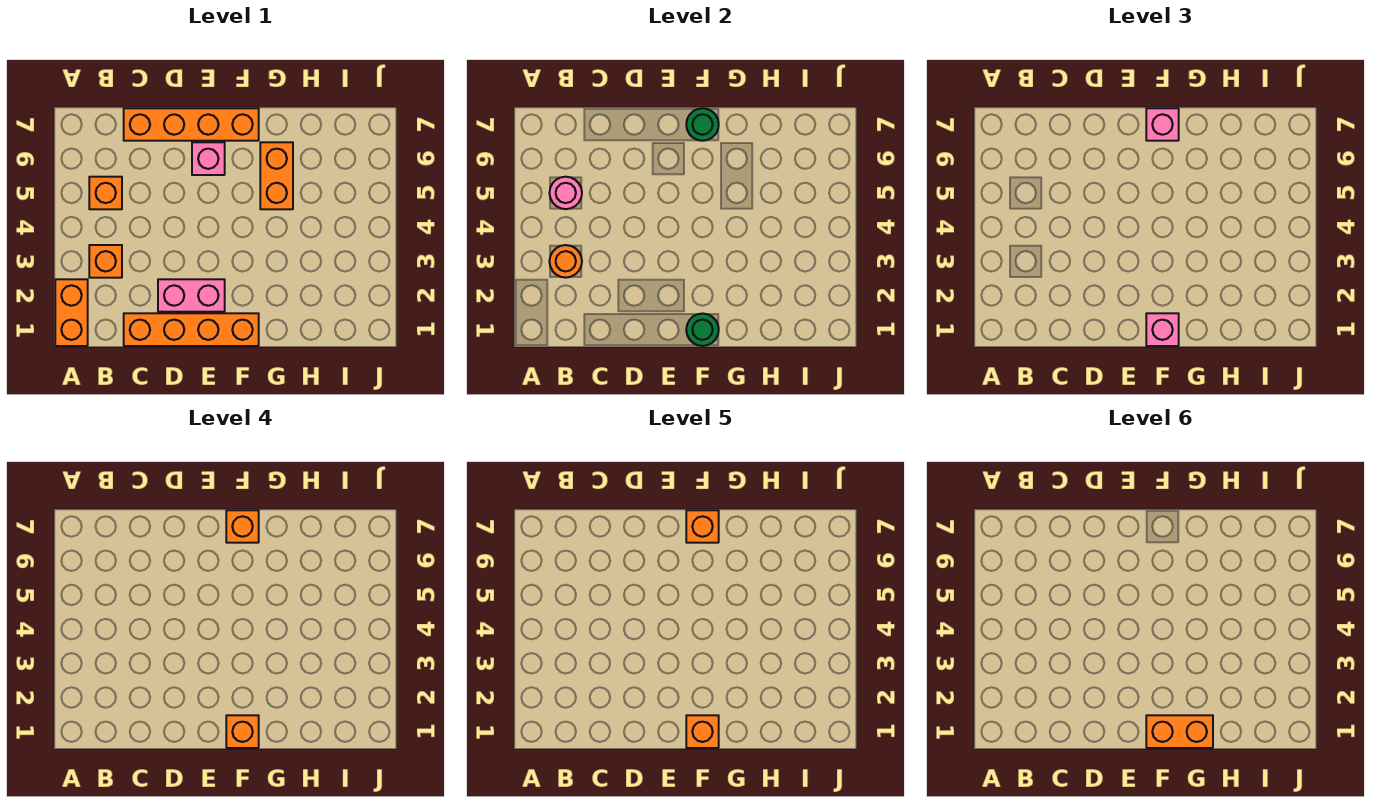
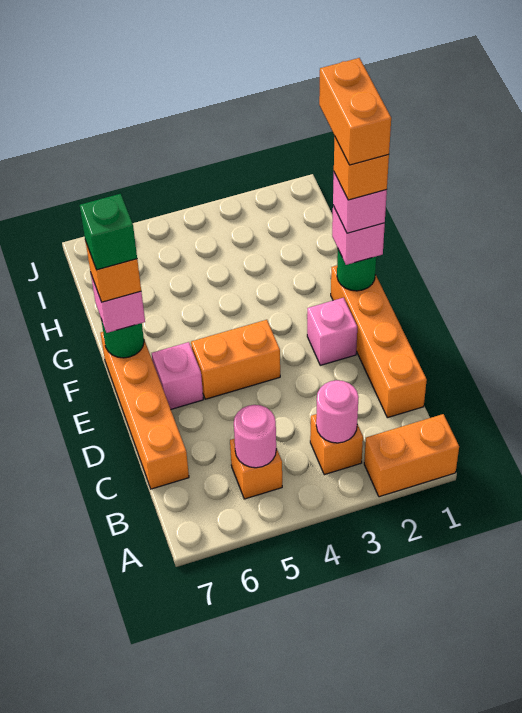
orange 1x1 round brick [549,245,582,278] -> pink 1x1 round brick [316,380,358,443]
pink 1x2 brick [158,279,225,312] -> pink 1x1 brick [307,298,357,365]
orange 1x1 brick [226,715,259,748] -> pink 1x1 brick [333,173,387,233]
orange 1x1 brick [686,510,719,543] -> green 1x1 brick [80,194,137,270]
orange 1x2 brick [260,142,293,209] -> orange 1x2 brick moved to [191,320,280,399]

